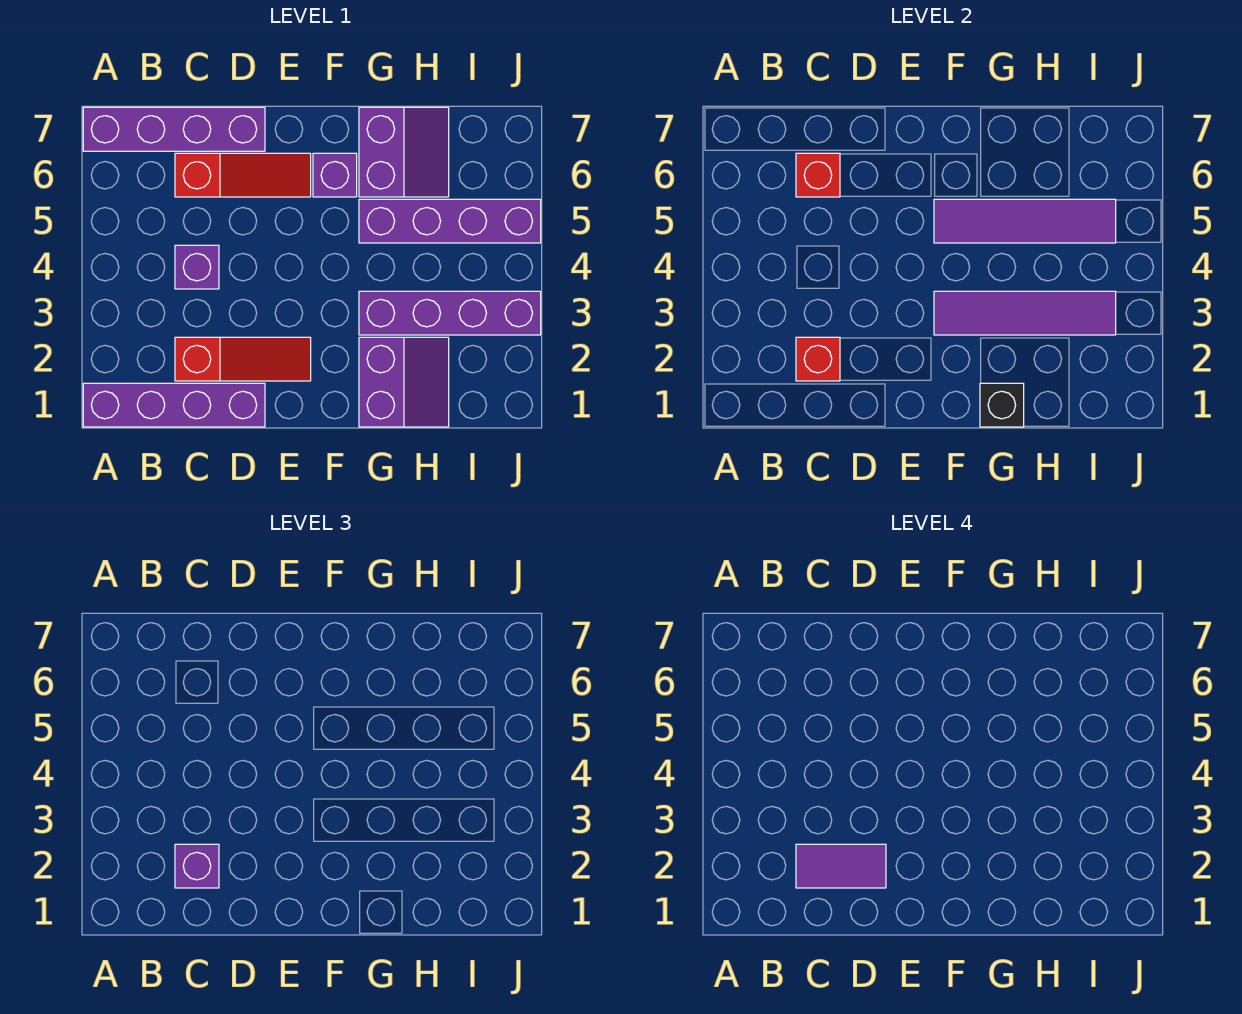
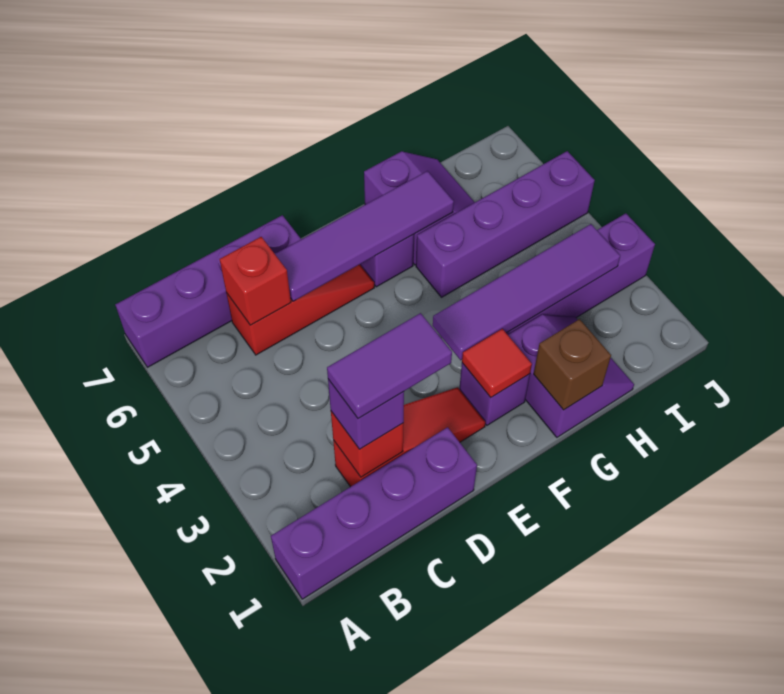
purple 1x1 brick [175,245,219,289] -> purple 1x1 brick moved to [459,363,530,425]
none -> red 1x1 tile [462,329,532,397]
purple 1x4 tile [934,199,1116,243] -> purple 1x4 tile moved to [275,171,454,301]
black 1x1 brick [980,383,1024,427] -> brown 1x1 brick [534,319,611,410]

